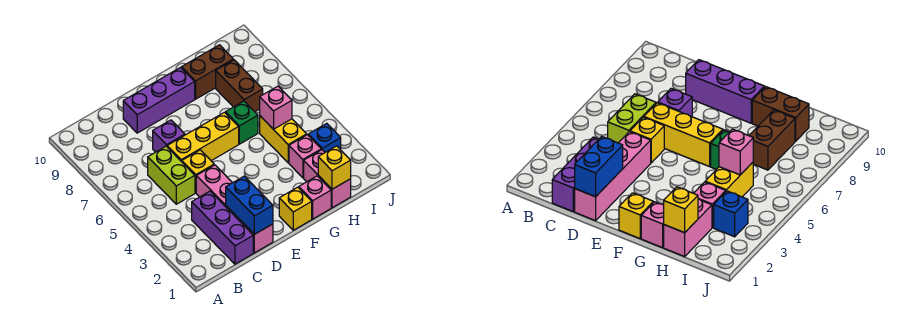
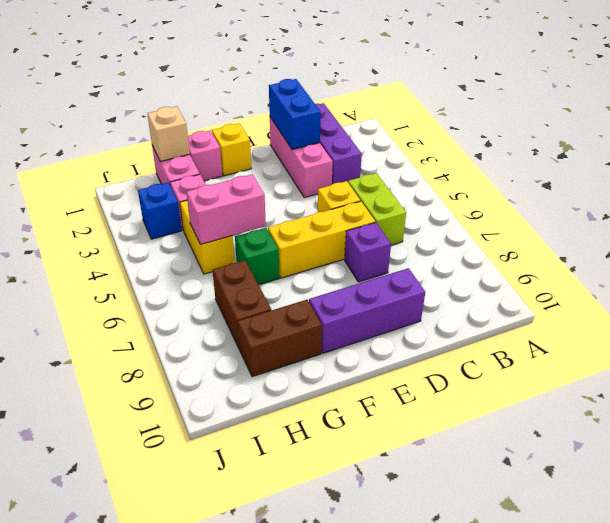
pink 1x4 brick [196,165,273,253] -> pink 1x3 brick [270,117,333,198]
yellow 1x1 brick [318,146,351,189] -> tan 1x1 brick [147,106,190,162]
pink 1x1 brick [260,86,292,129] -> pink 1x2 brick [186,175,266,244]

